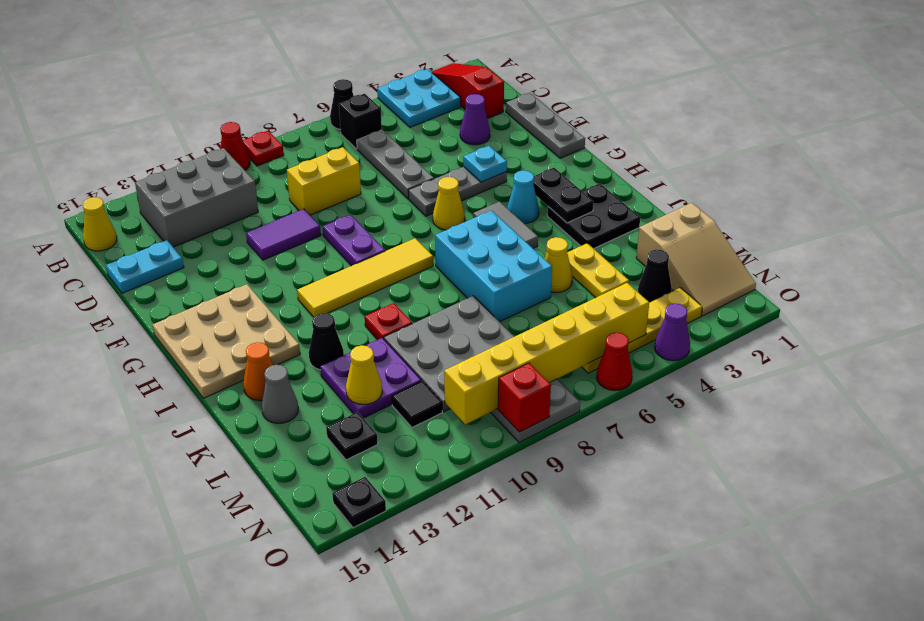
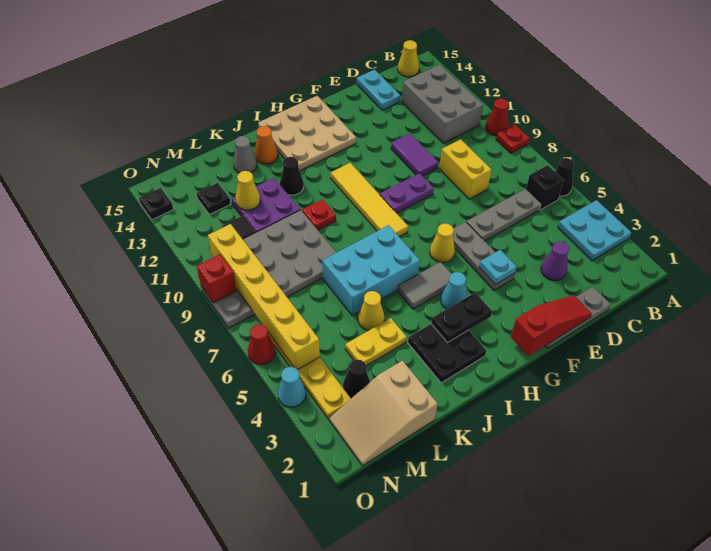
red 1x3 slope [432,63,504,119] -> red 1x3 slope moved to [511,295,592,356]
purple 1x1 cone [655,303,690,361] -> cyan 1x1 cone [278,367,306,407]

